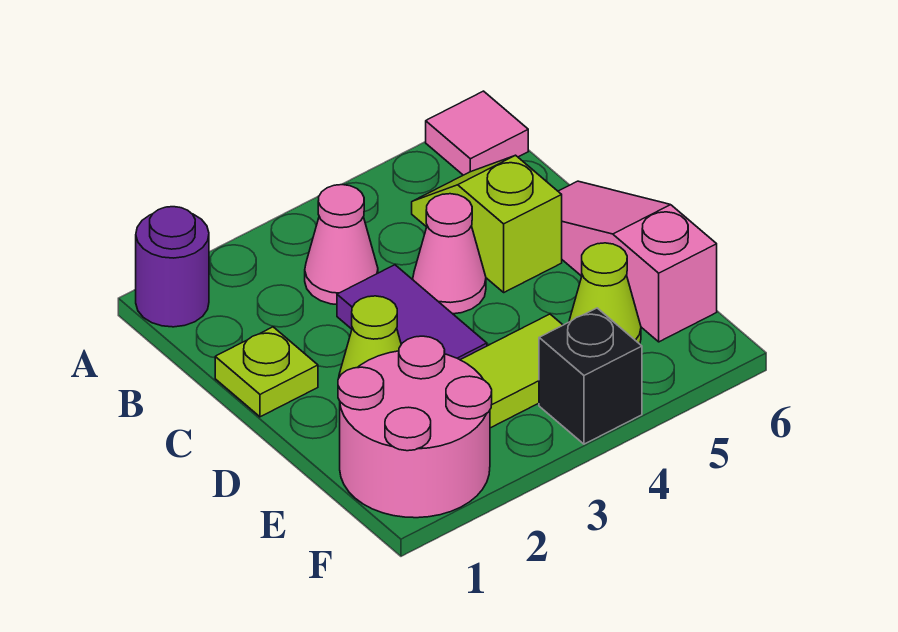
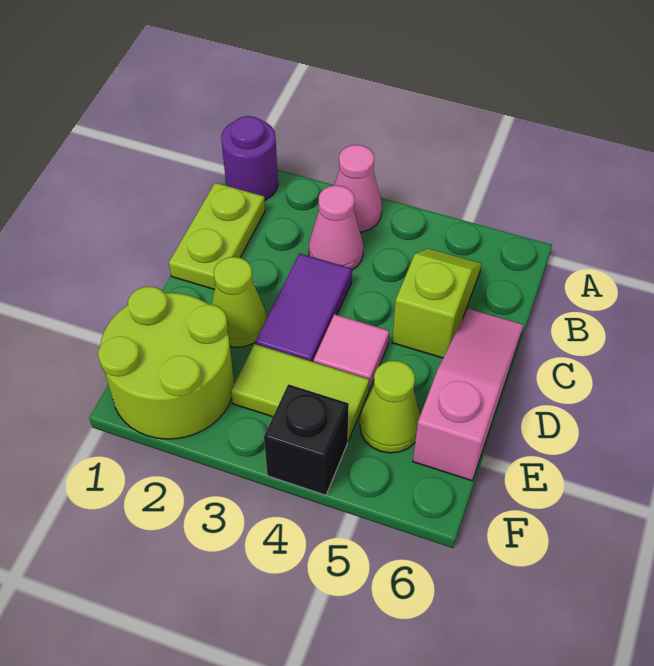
pink 1x1 tile [426,91,528,175] -> pink 1x1 tile moved to [314,314,389,390]
lime 1x1 plate [215,327,318,417] -> lime 1x2 plate [169,183,265,290]
pink 1x1 cone [413,194,486,314] -> pink 1x1 cone moved to [334,145,382,232]
pink 2x2 round brick [338,336,492,518] -> lime 2x2 round brick [98,286,234,439]

